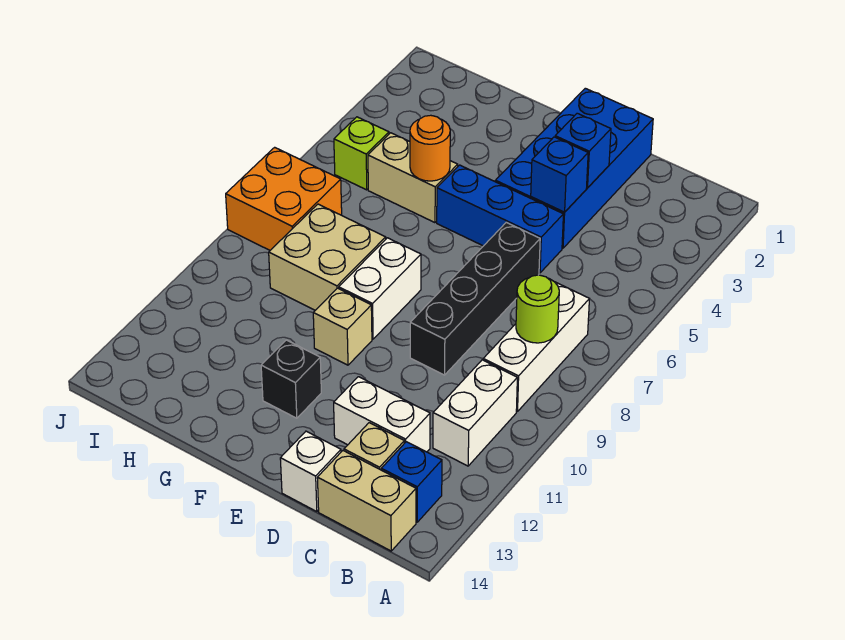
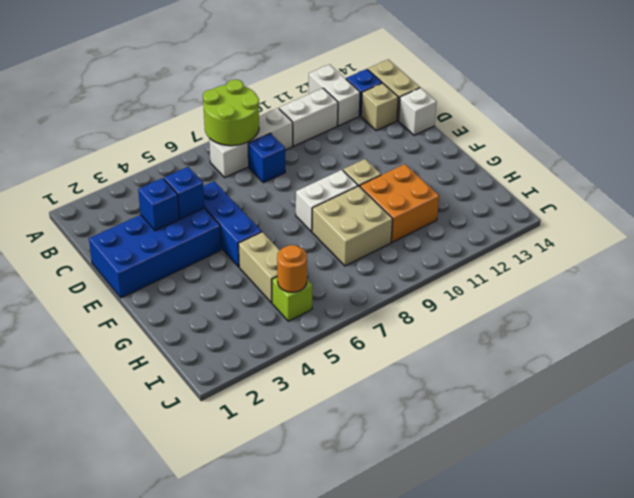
lime 1x1 round brick [516,275,559,343] -> lime 2x2 round brick [203,79,259,146]
none -> blue 1x1 brick [248,133,285,183]
white 1x2 brick [334,377,430,452] -> white 1x2 brick moved to [309,64,360,126]
black 1x4 brick [410,222,540,375] -> none
black 1x1 brick [261,340,321,418] -> none
orange 1x1 round brick [410,115,450,181] -> orange 1x1 round brick moved to [277,245,307,292]
orange 2x2 brick [226,147,342,250] -> orange 2x2 brick moved to [360,164,439,242]

